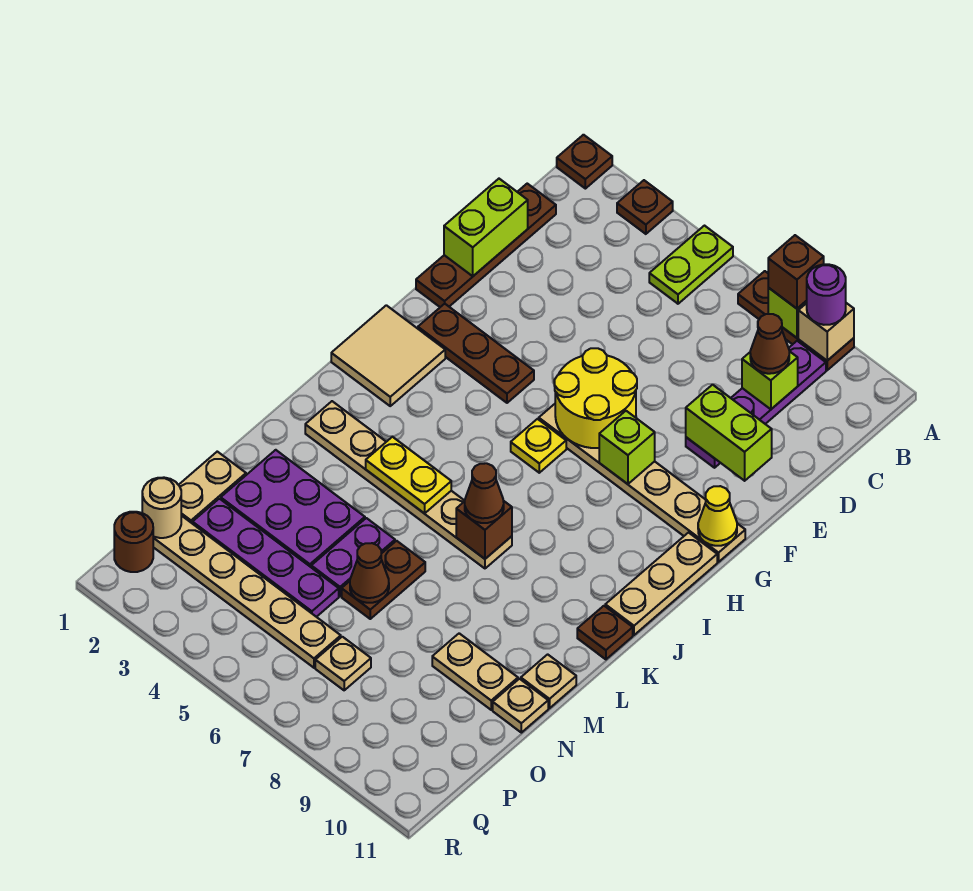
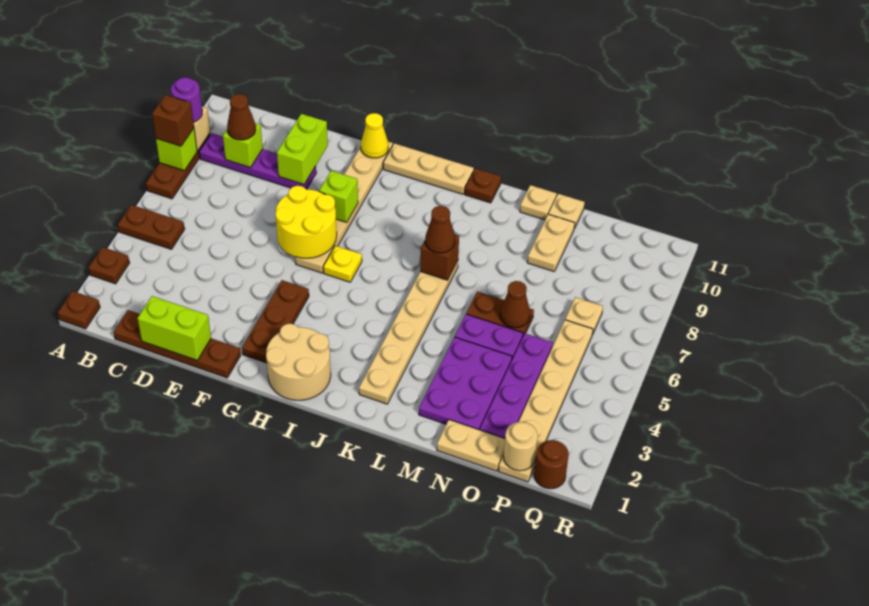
lime 1x2 plate [649,226,733,304] -> brown 1x2 plate [118,205,185,249]
tan 2x2 tile [331,305,445,406] -> tan 2x2 round brick [266,324,331,400]
yellow 1x2 plate [366,437,451,513] -> none

